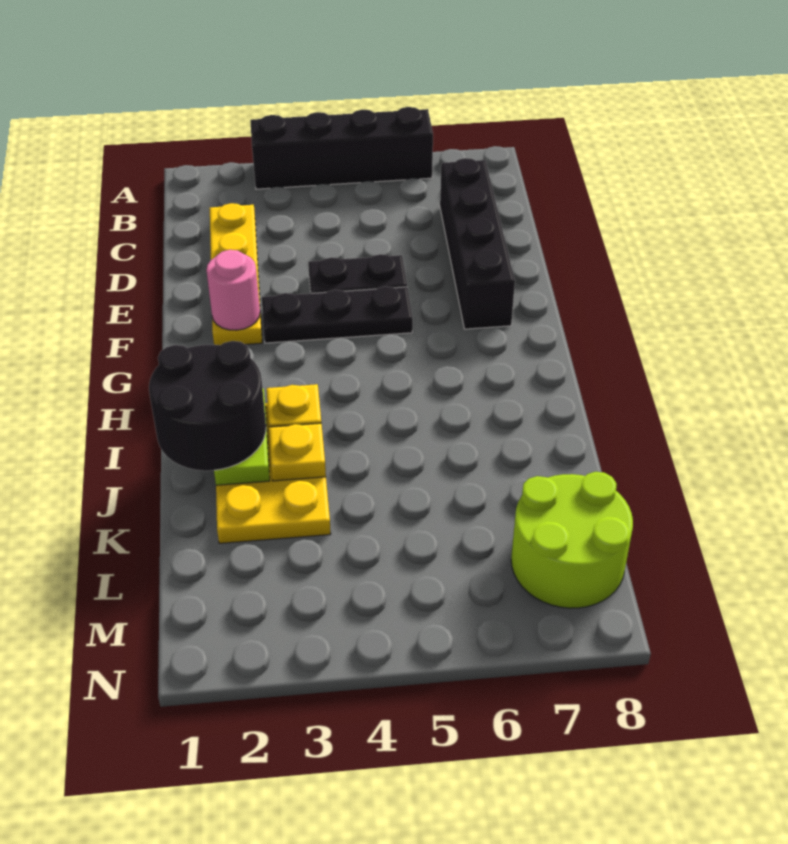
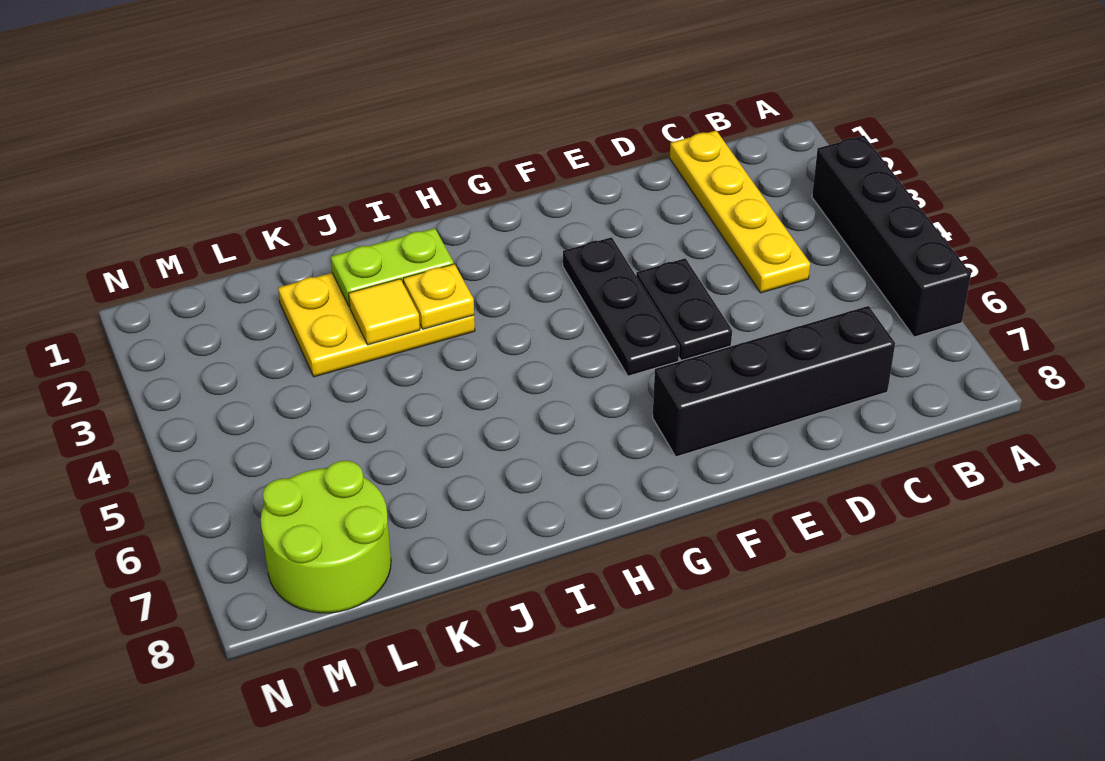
yellow 1x4 plate [210,203,262,345] -> yellow 1x4 plate turned to [670,131,810,293]
pink 1x1 round brick [206,250,260,330] -> none
black 2x2 round brick [149,341,266,471] -> none
yellow 1x1 plate [269,423,326,481] -> yellow 1x1 tile [349,279,420,345]

